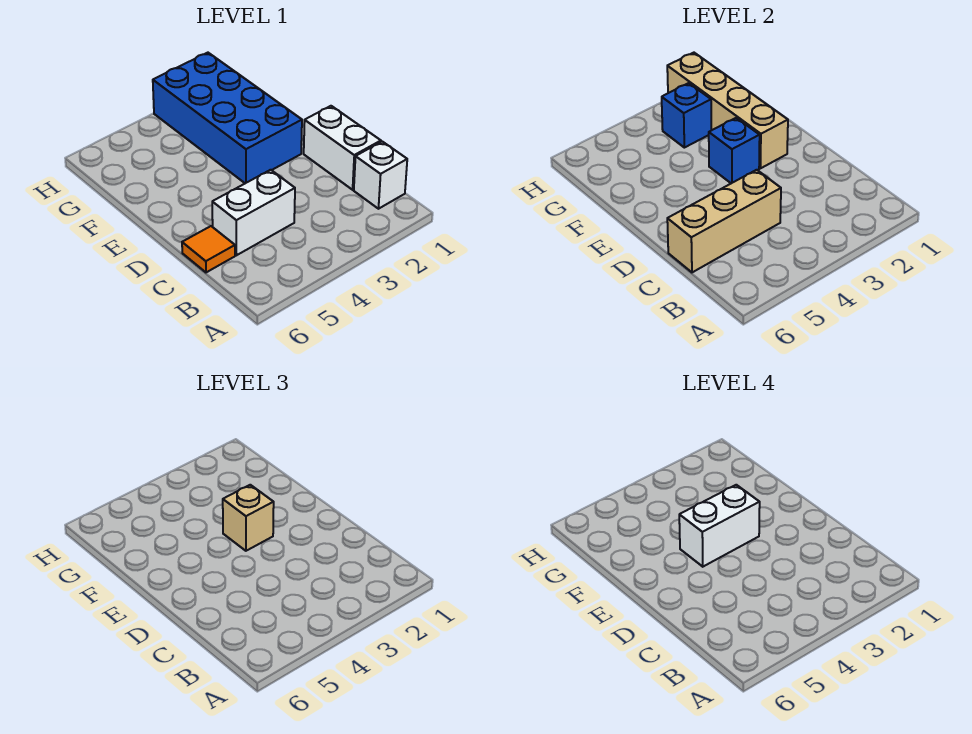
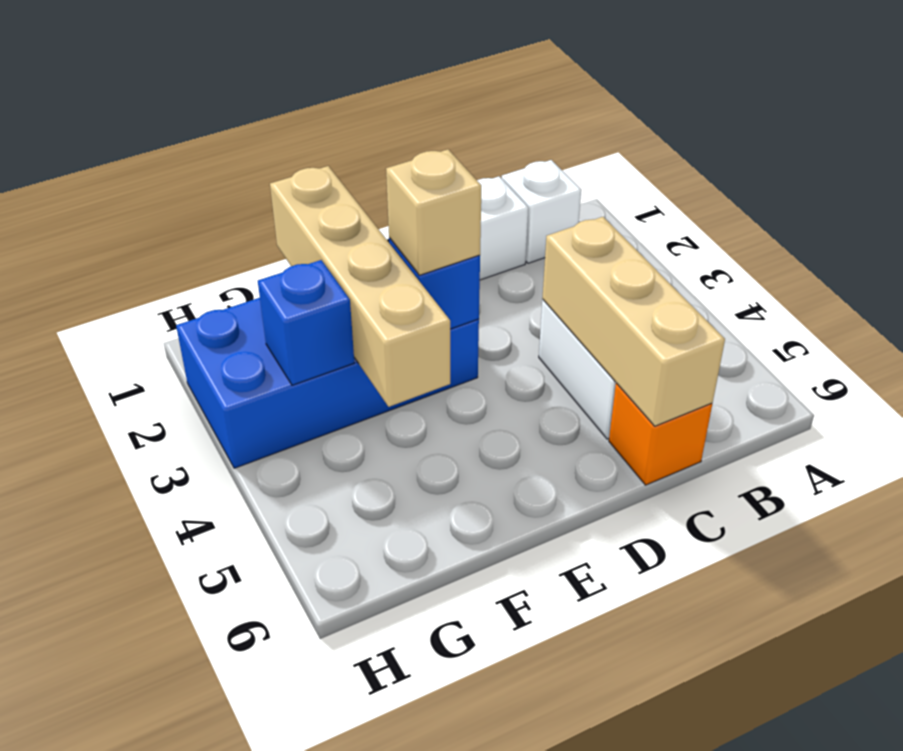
orange 1x1 tile [182,226,235,272] -> orange 1x1 brick [609,383,712,485]
tan 1x4 brick [667,53,788,168] -> tan 1x4 brick turned to [270,166,450,407]
white 1x2 brick [679,485,760,567] -> none

